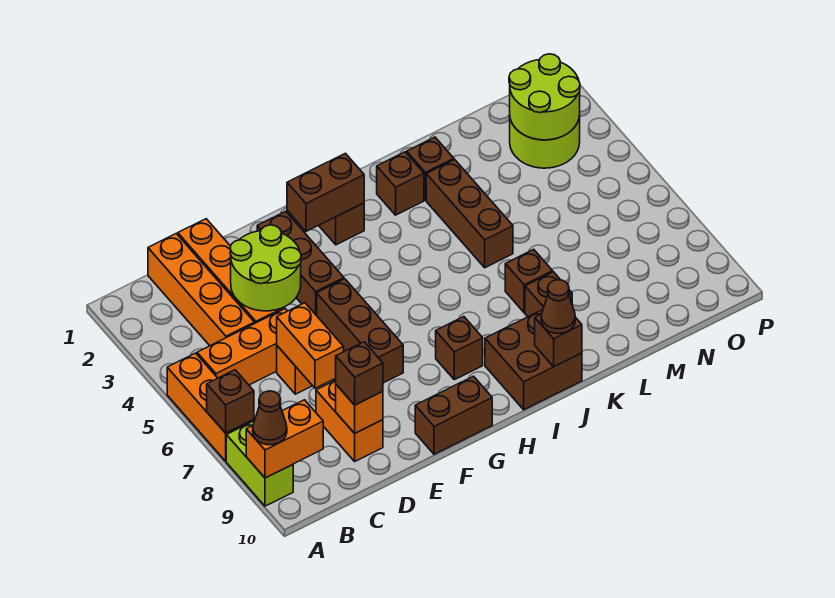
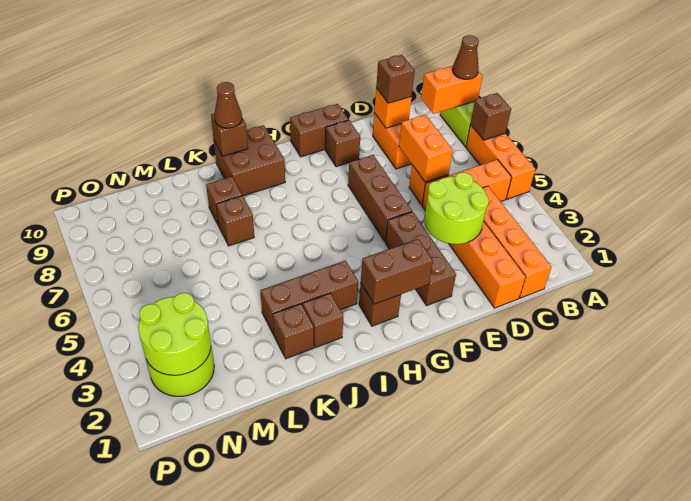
brown 1x1 brick [436,317,483,380] -> brown 1x1 brick moved to [325,120,360,167]
brown 1x3 brick [426,160,513,268] -> brown 1x3 brick turned to [260,261,358,334]

